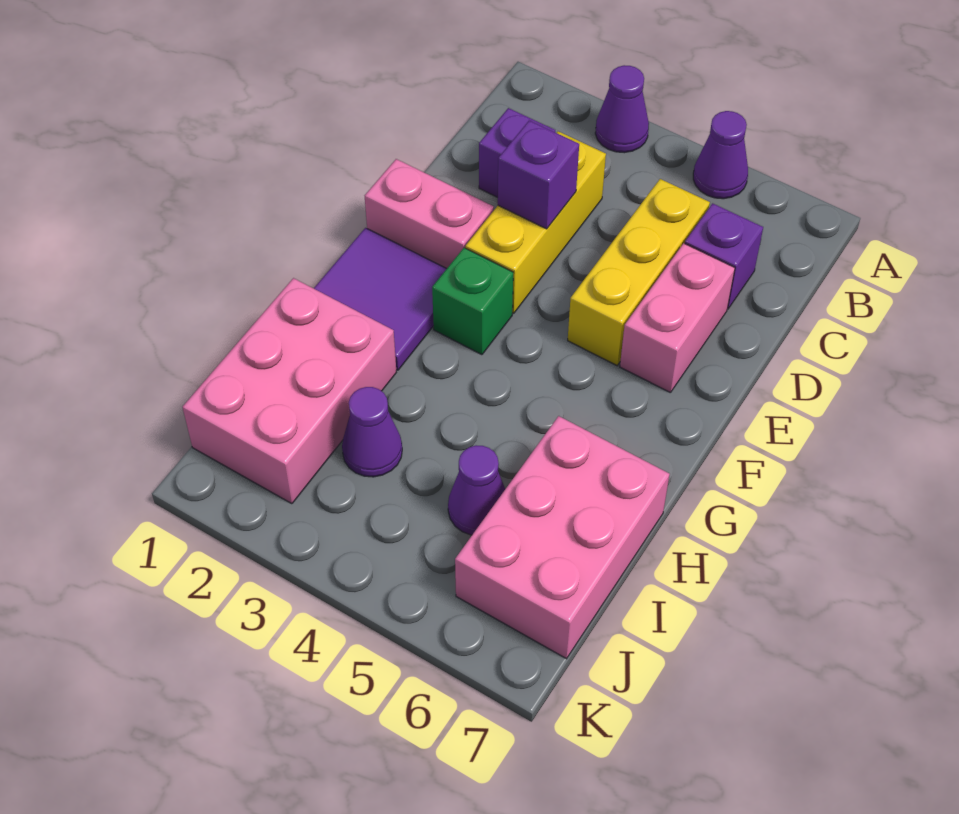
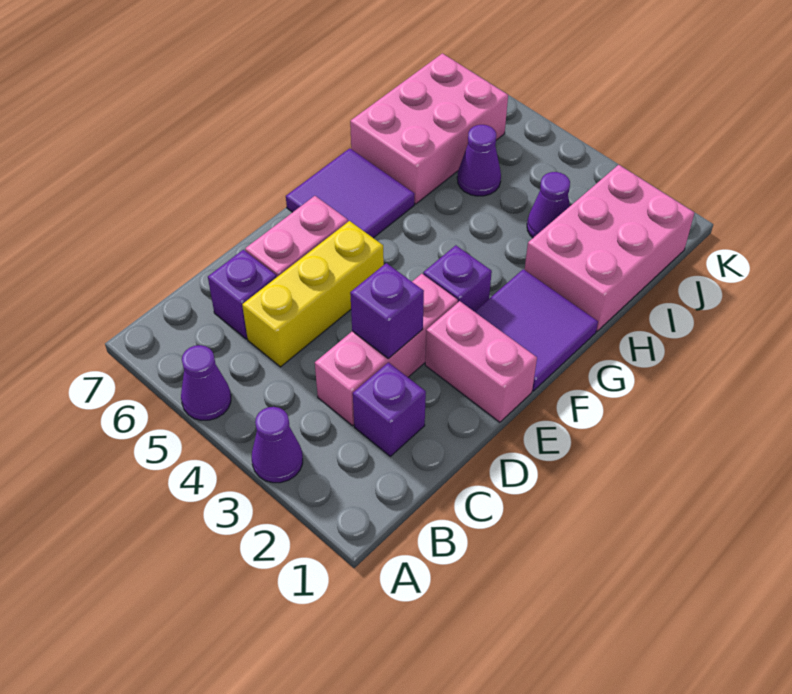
yellow 1x3 brick [465,131,606,313] -> pink 1x3 brick [315,274,458,426]
green 1x1 brick [432,248,513,355] -> purple 1x1 brick [423,245,492,312]
none -> purple 2x2 tile [286,148,415,238]

